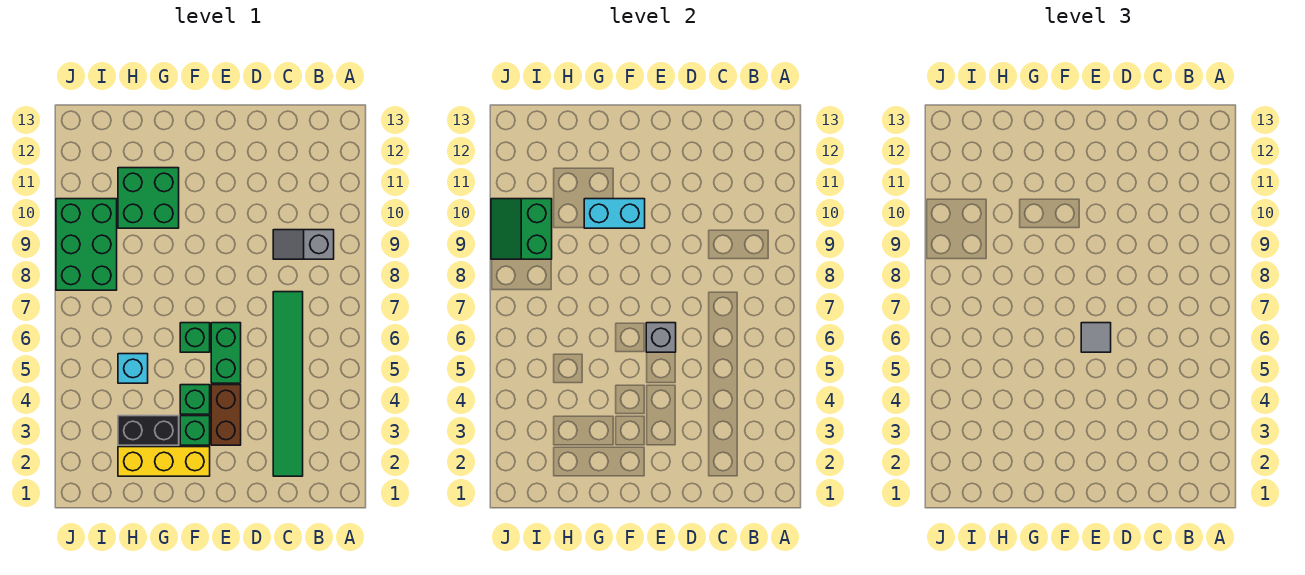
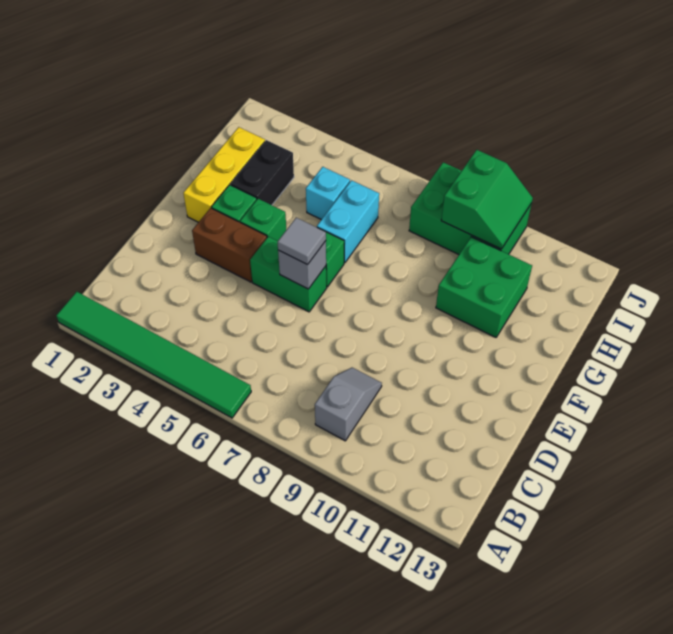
green 1x6 tile [273,292,303,476] -> green 1x6 tile moved to [56,292,251,418]
cyan 1x2 brick [584,199,645,228] -> cyan 1x2 brick moved to [317,180,379,263]
green 2x2 slope [491,199,552,259] -> green 2x2 slope turned to [441,150,533,249]

